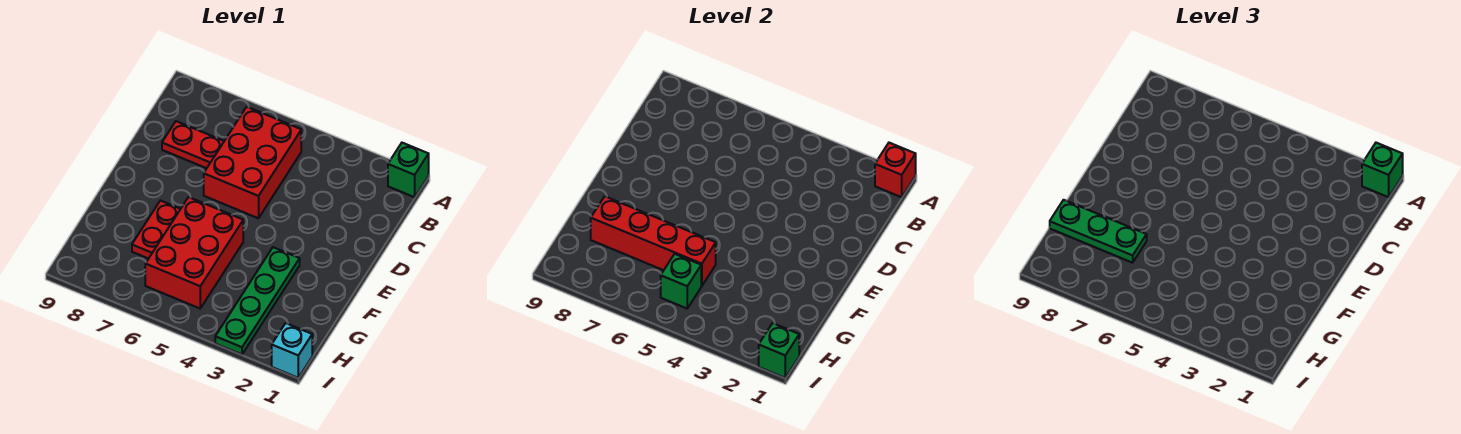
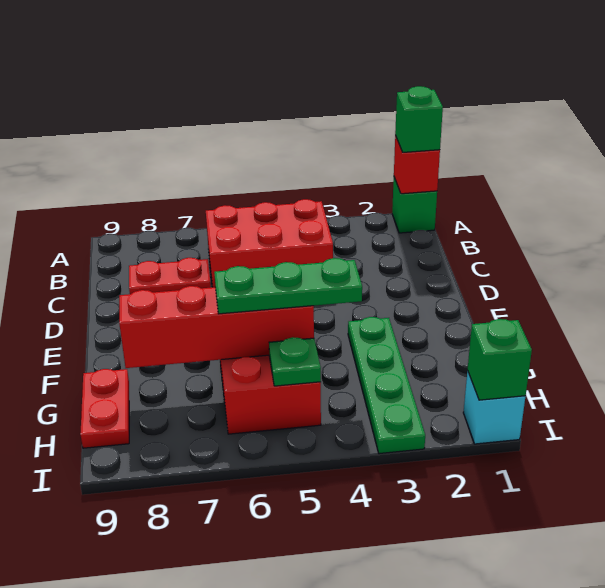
red 2x3 brick [204,107,301,218] -> red 2x3 brick turned to [206,199,333,287]
red 1x2 plate [132,201,180,259] -> red 1x2 plate moved to [80,369,129,448]
green 1x3 plate [1050,200,1147,263] -> green 1x3 plate moved to [214,258,362,314]
green 1x1 brick [661,254,701,308] -> green 1x1 plate [269,337,321,386]

